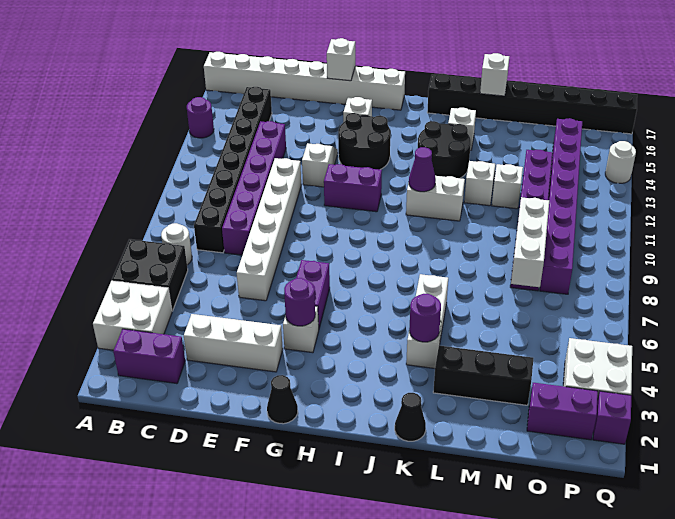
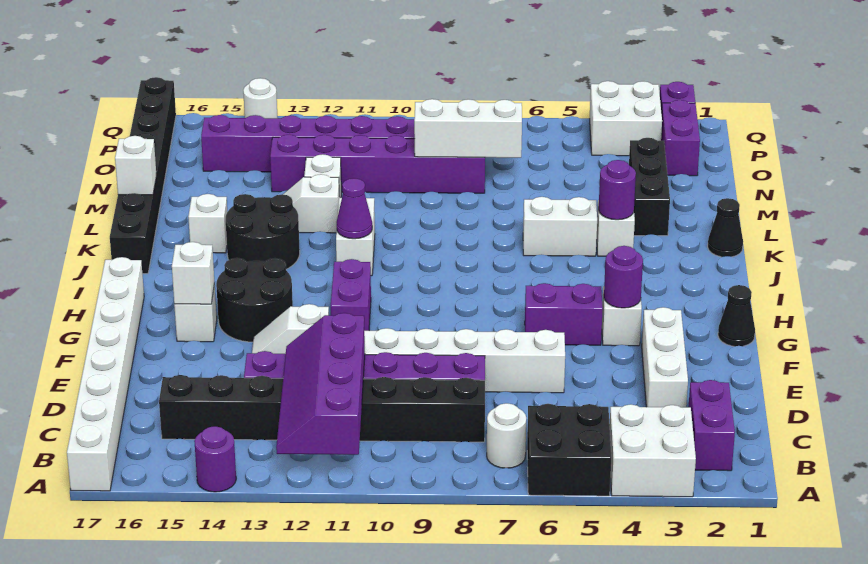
none -> purple 2x4 slope [276,313,365,455]
white 1x1 brick [327,38,355,81] -> white 1x1 brick moved to [172,242,215,304]

